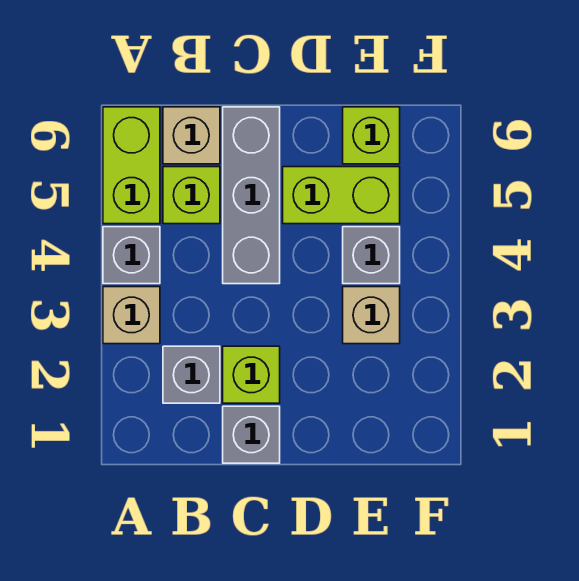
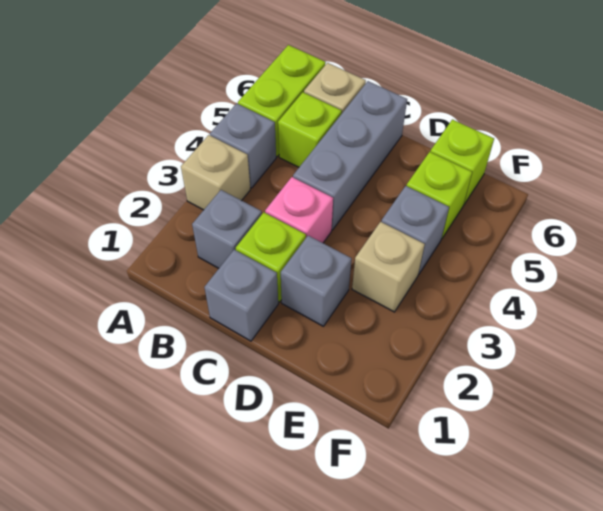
none -> pink 1x1 brick [265,177,333,243]
none -> grey 1x1 brick [281,236,352,326]
lime 1x2 brick [283,167,400,224] -> lime 1x1 brick [407,152,472,239]

